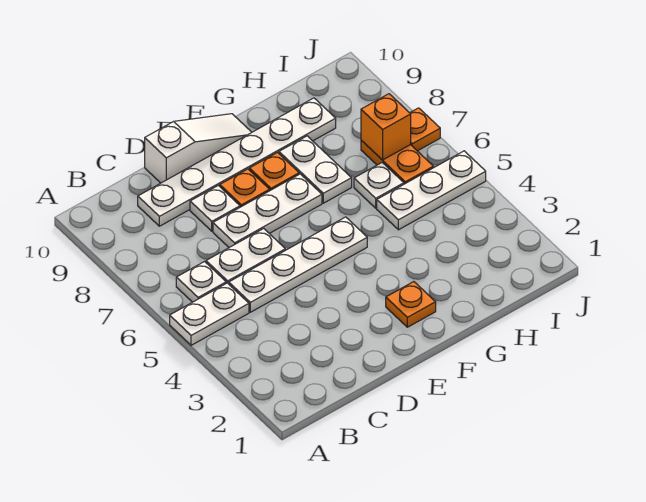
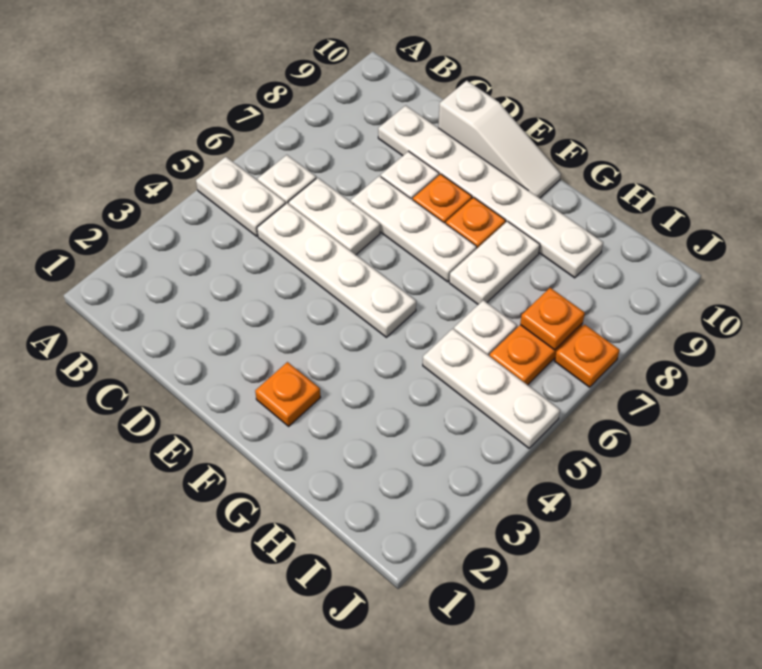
orange 1x1 brick [361,94,411,160] -> orange 1x1 plate [520,288,585,350]

